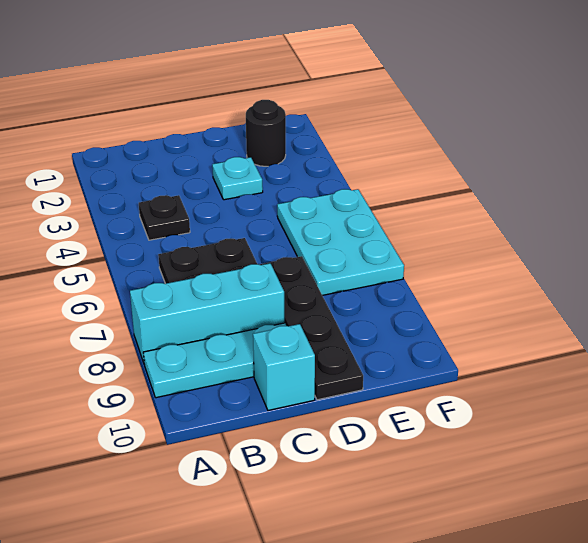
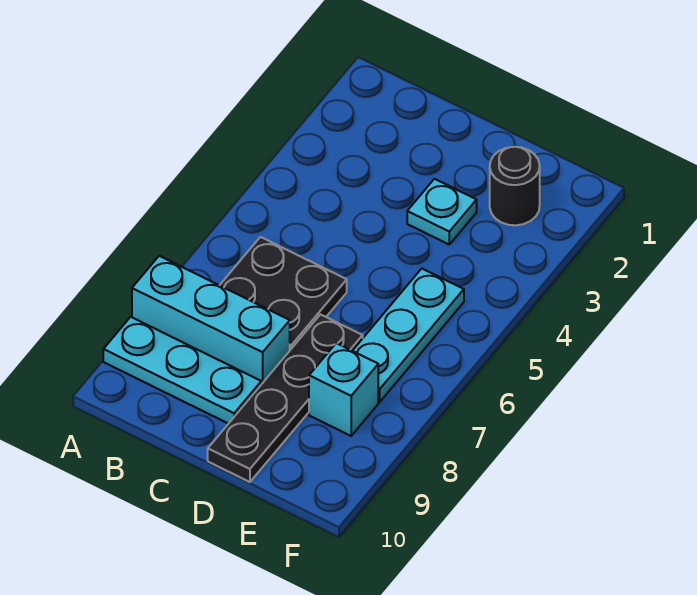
black 1x1 plate [139,195,190,240] -> none
cyan 1x1 brick [253,324,315,410] -> cyan 1x1 brick moved to [309,343,378,436]
cyan 2x3 plate [277,189,404,295] -> cyan 1x3 plate [353,269,464,402]

